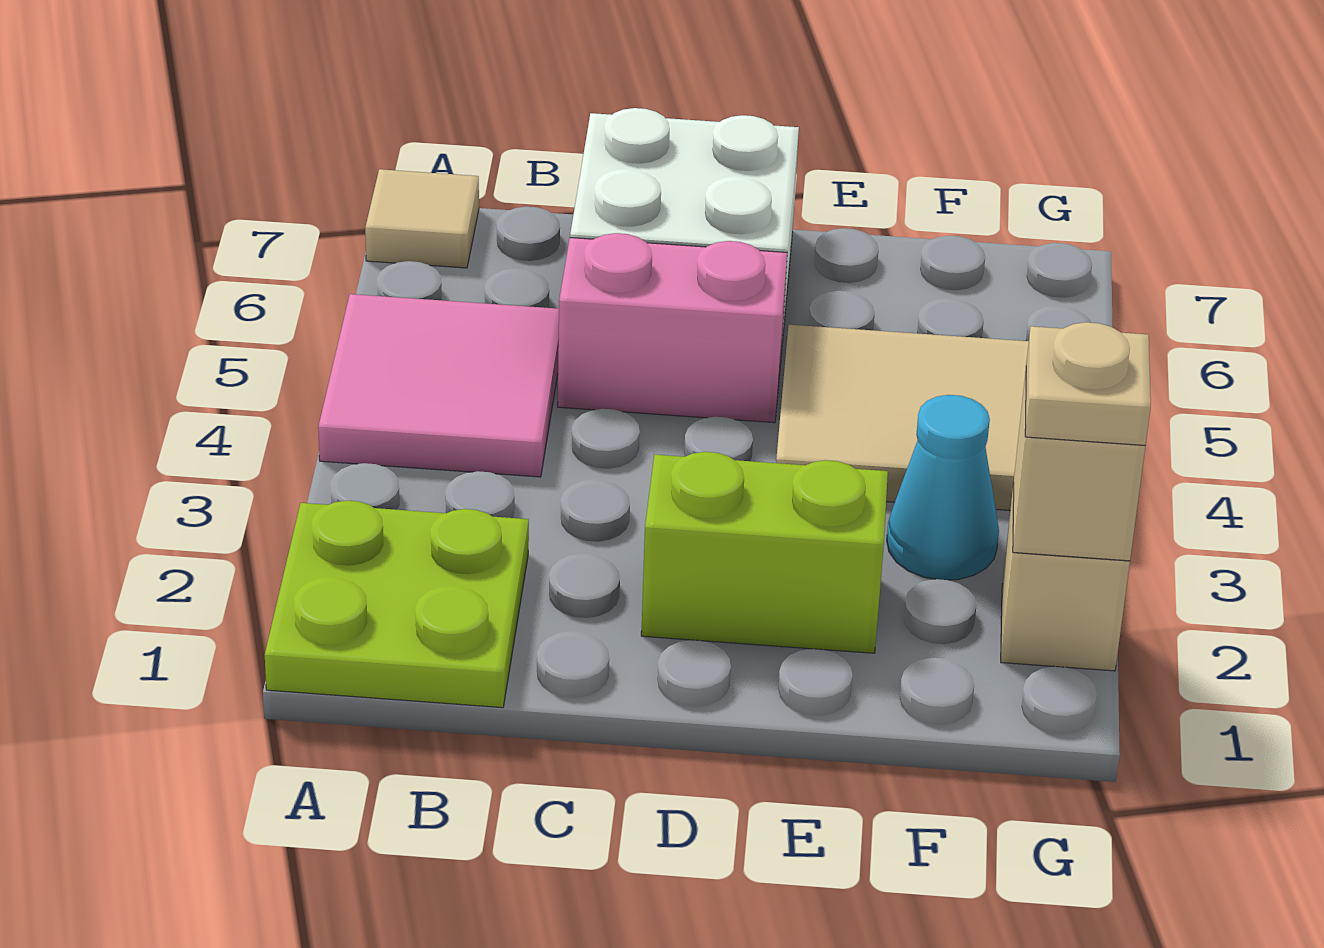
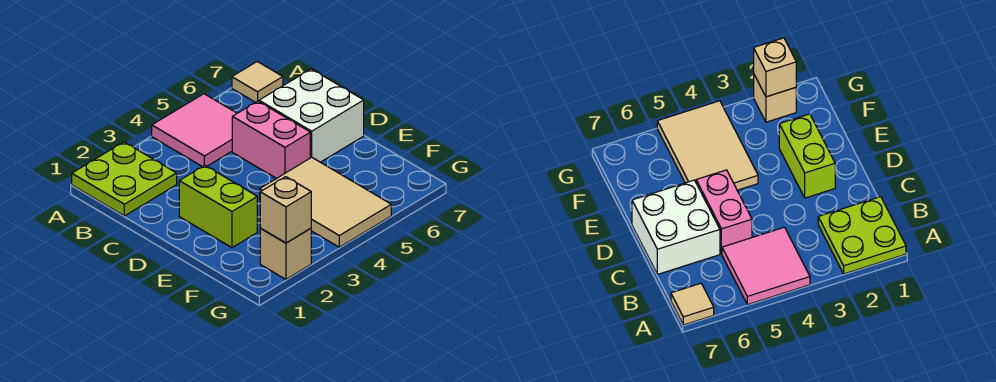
cyan 1x1 cone [887,395,999,580] -> none
tan 1x1 plate [1025,322,1151,446] -> none

